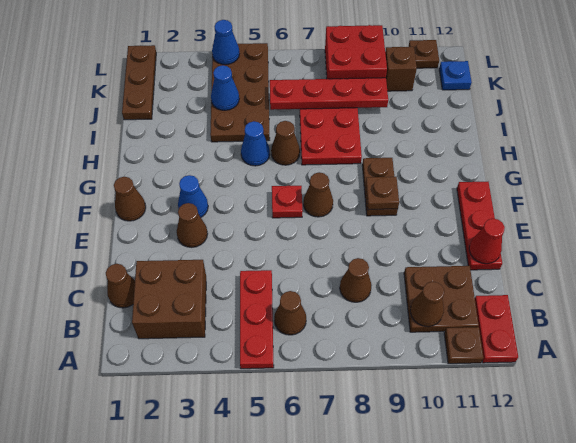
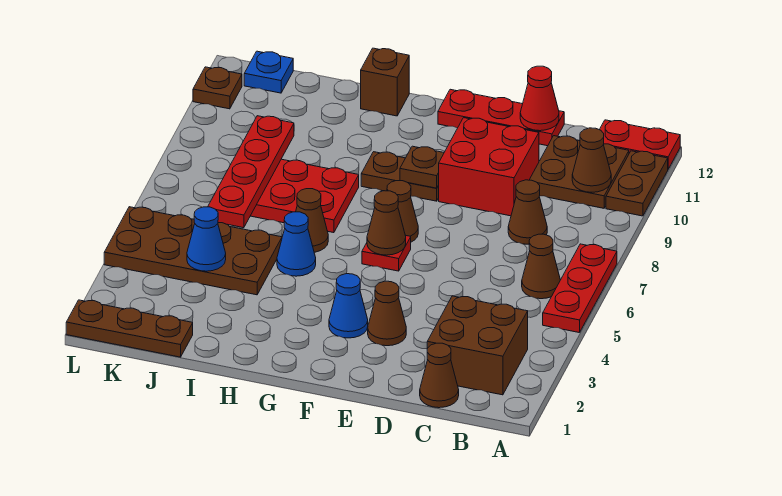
red 1x3 plate [240,270,274,369] -> red 1x3 plate turned to [543,244,617,333]
brown 1x1 plate [444,327,484,364] -> brown 1x2 plate [606,151,668,216]
brown 1x1 cone [114,177,146,221] -> brown 1x1 cone moved to [367,191,406,255]
red 2x2 brick [325,25,387,79] -> red 2x2 brick moved to [439,118,539,216]
brown 1x1 brick [385,47,417,91] -> brown 1x1 brick moved to [361,48,409,116]
blue 1x1 cone [212,20,239,65] -> none

